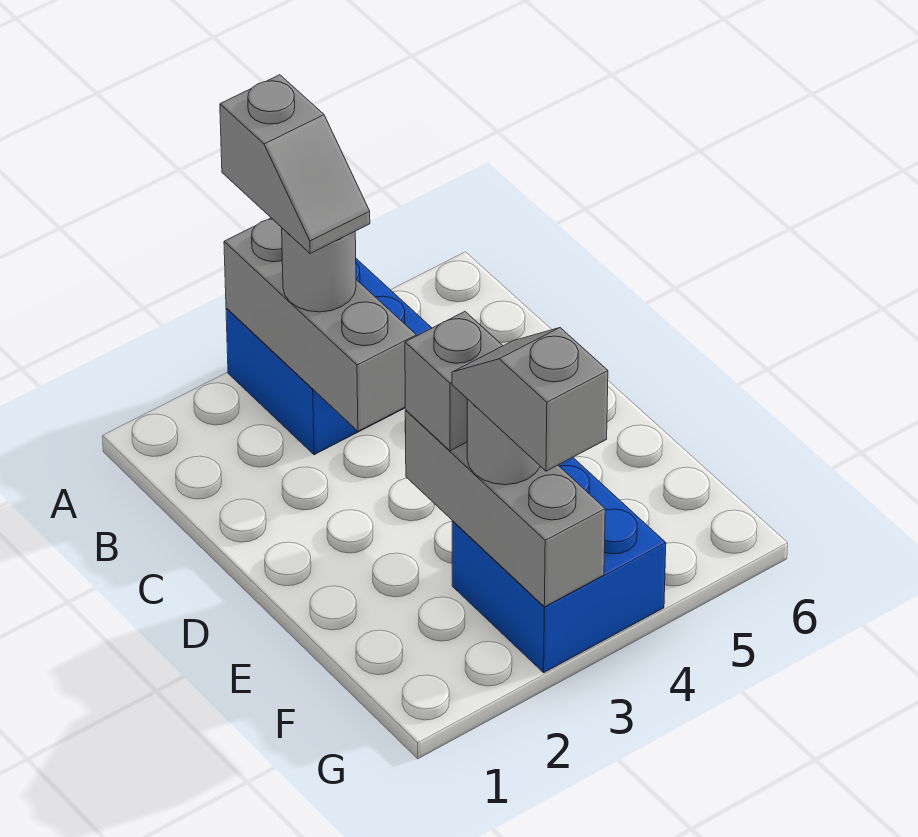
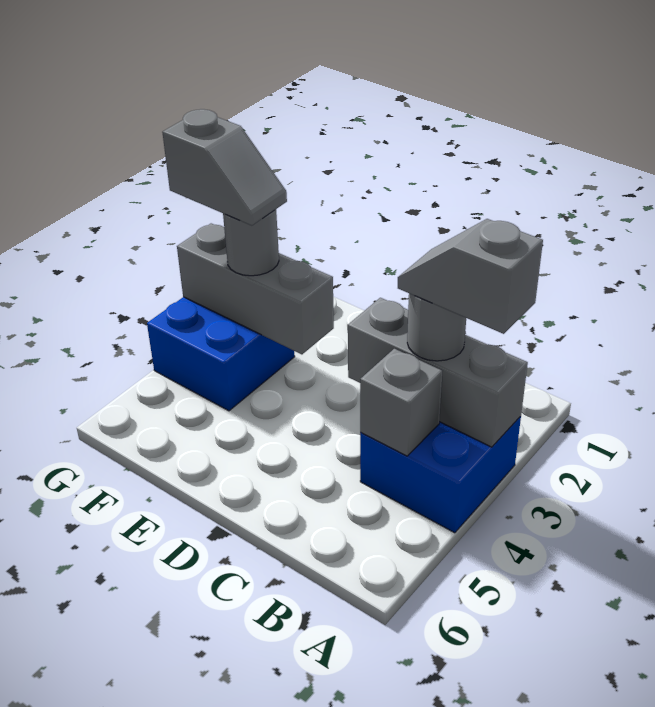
grey 1x1 brick [405,312,503,451] -> grey 1x1 brick moved to [360,349,442,456]

